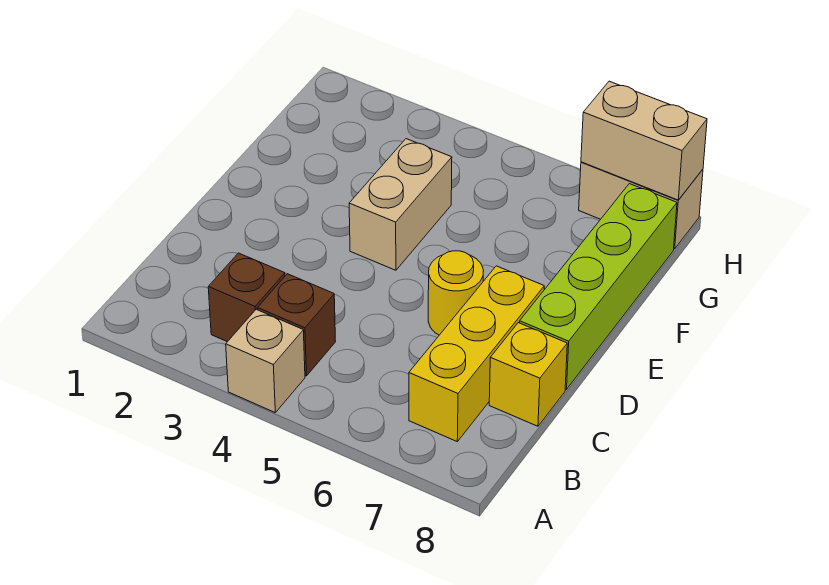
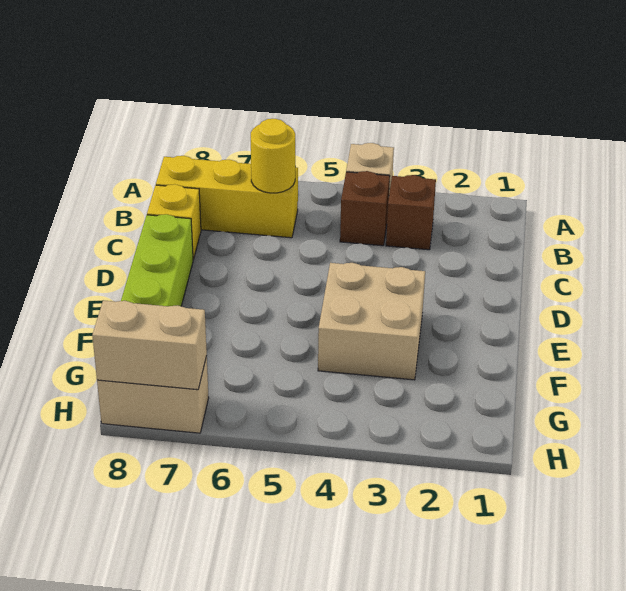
yellow 1x3 brick [409,266,544,441] -> yellow 1x3 brick turned to [156,156,298,238]
yellow 1x1 round brick [428,251,484,335] -> yellow 1x1 round brick moved to [251,119,295,193]
tan 1x2 brick [349,139,452,270] -> tan 2x2 brick [318,263,425,380]

